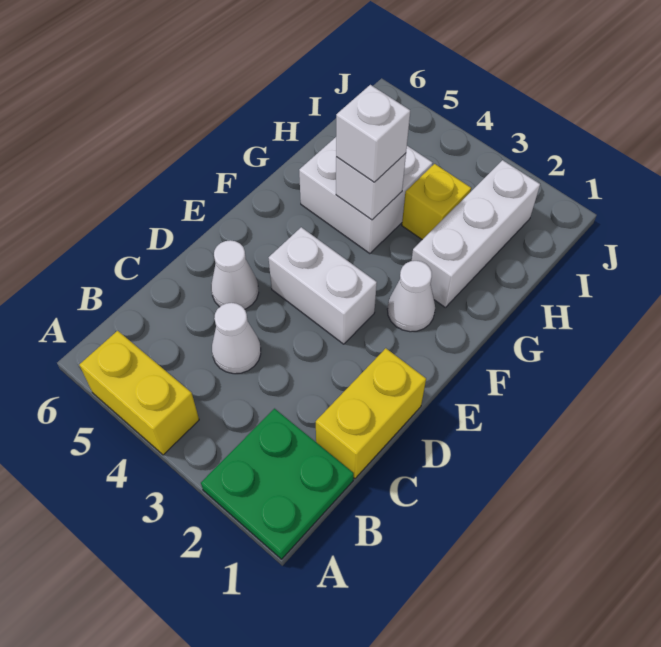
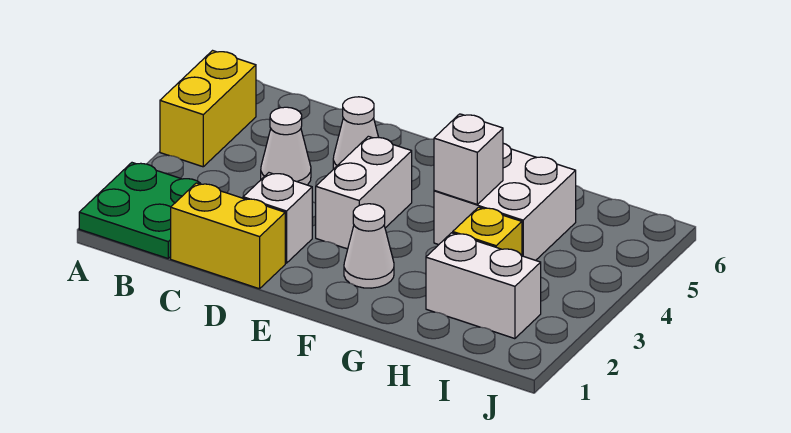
white 1x3 brick [412,160,540,307] -> white 1x2 brick [426,233,541,339]
white 1x1 brick [336,85,410,182] -> white 1x1 brick moved to [243,173,312,263]

